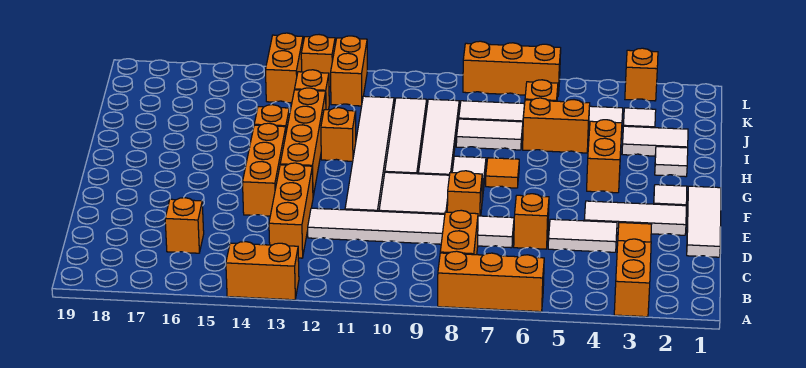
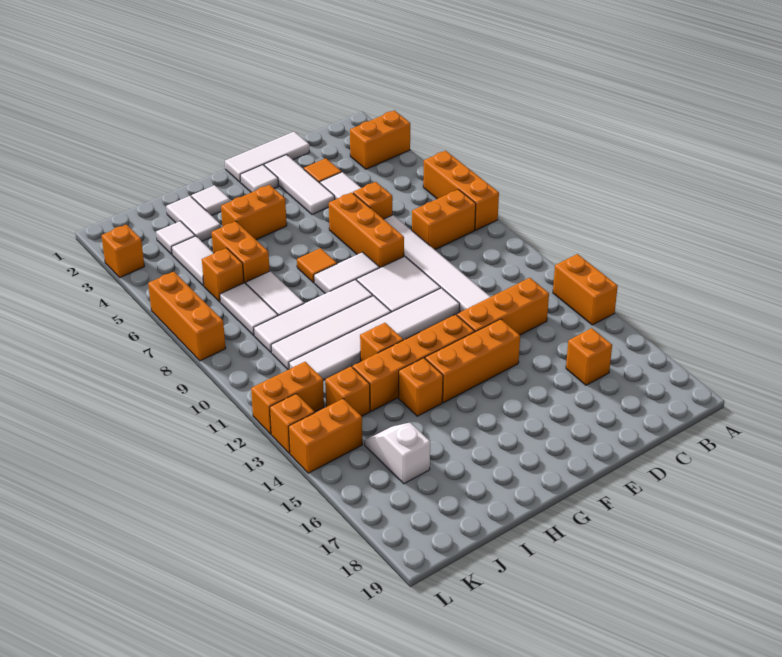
orange 1x1 brick [447,171,482,216] -> orange 1x3 brick [329,192,404,268]
none -> white 1x2 slope [365,422,430,484]

